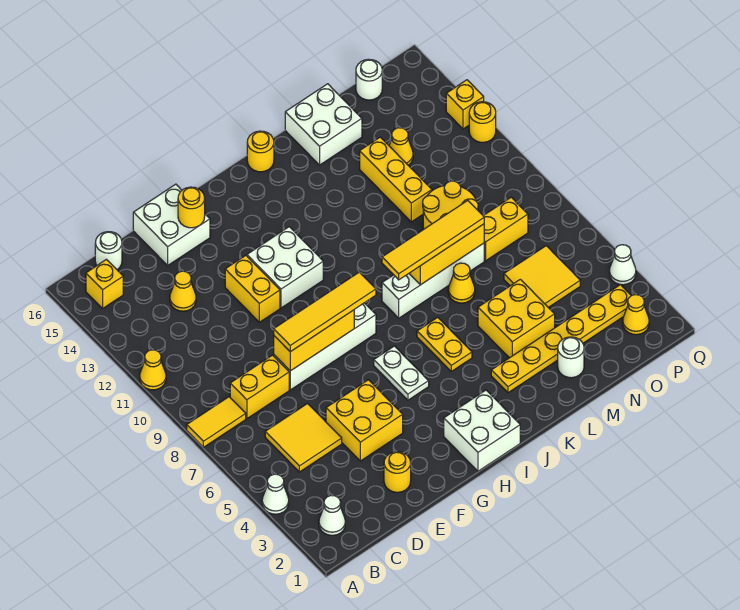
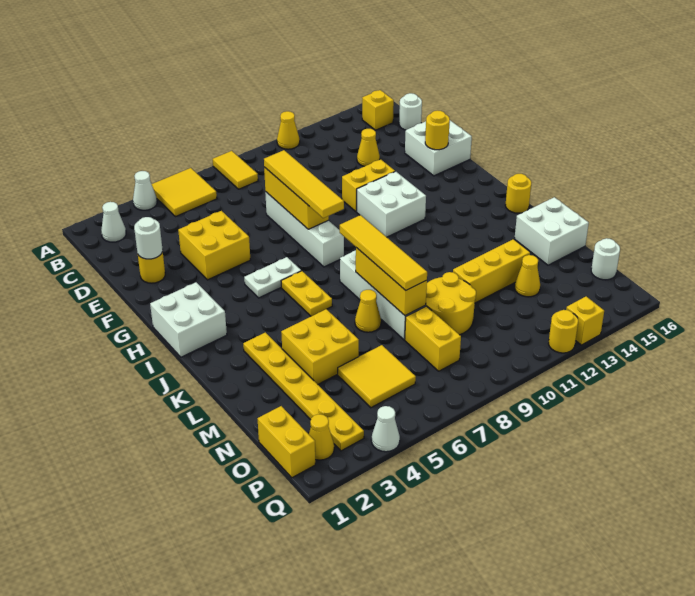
yellow 2x2 tile [265,404,342,472] -> yellow 2x2 tile moved to [152,168,217,217]
yellow 1x2 brick [230,355,289,419] -> yellow 1x2 brick moved to [257,406,315,478]
yellow 1x2 plate [417,317,472,371] -> yellow 1x2 plate turned to [281,271,332,316]
white 1x1 round brick [558,337,584,378] -> white 1x1 round brick moved to [134,217,163,259]

